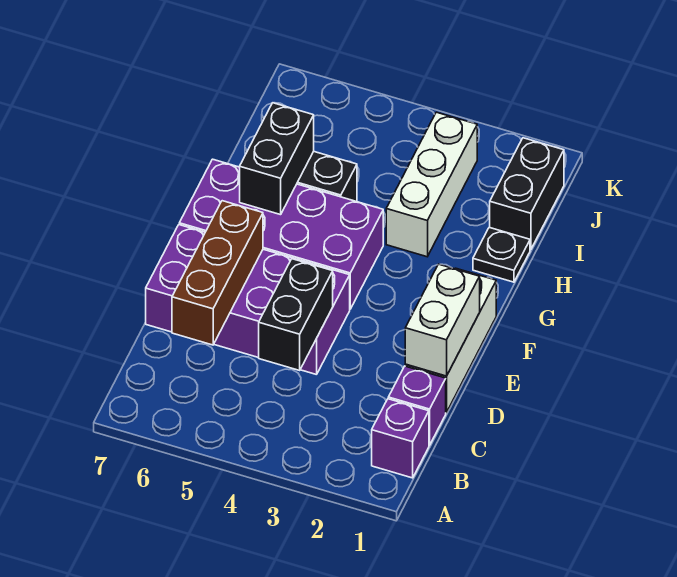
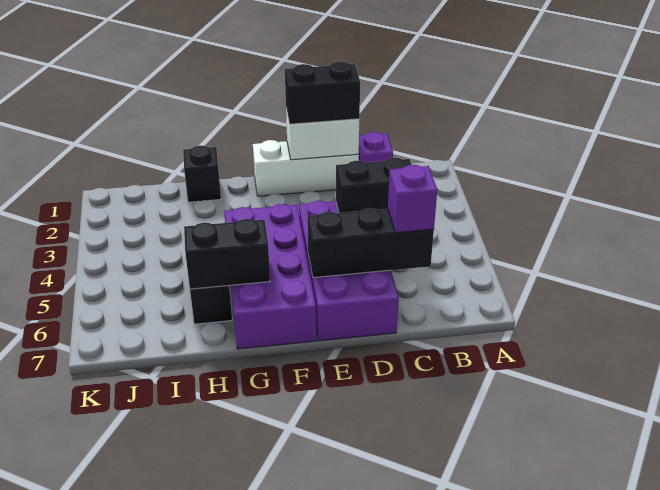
purple 1x1 brick [372,399,429,478] -> purple 1x1 brick moved to [388,165,437,233]
brown 1x3 brick [172,201,263,345] -> black 1x3 brick [307,208,434,278]
black 1x1 plate [473,227,530,282] -> black 1x1 brick [183,146,221,202]
white 1x3 brick [386,112,477,257] -> none
black 1x2 brick [490,138,564,250] -> black 1x2 brick moved to [285,62,360,124]

